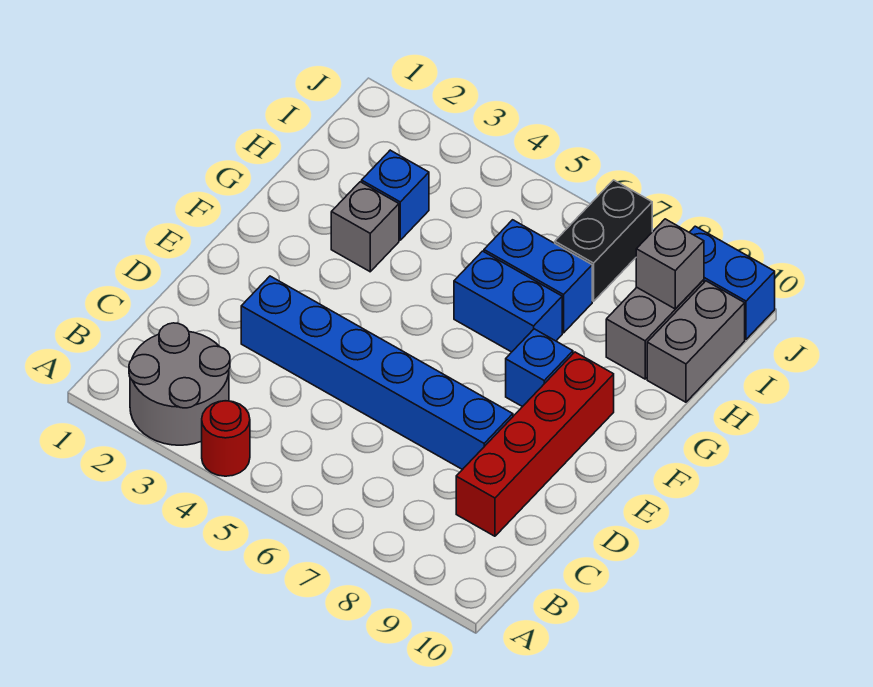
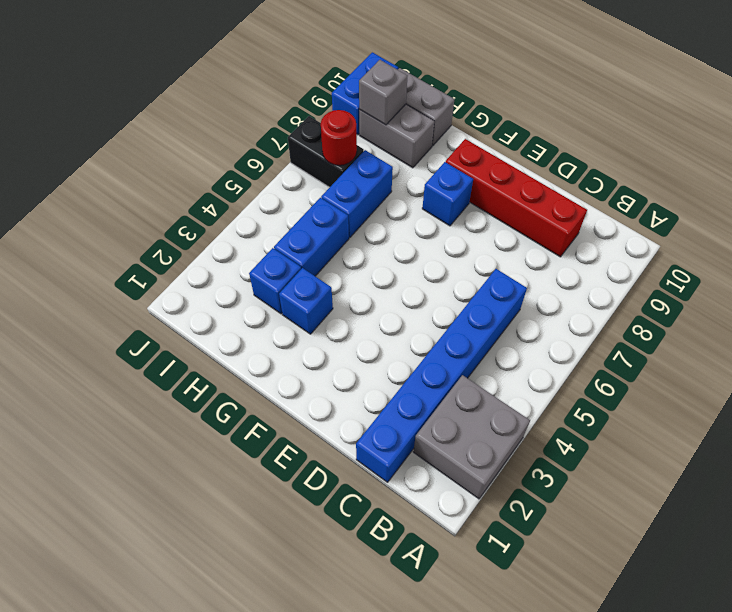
grey 2x2 round brick [129,323,230,445] -> grey 2x2 brick [413,375,530,499]
red 1x1 round brick [202,401,250,476] -> red 1x1 round brick moved to [321,110,357,165]
blue 1x6 brick [241,276,513,470] -> blue 1x6 brick moved to [356,269,527,482]
grey 1x1 brick [331,182,399,272] -> blue 1x1 brick [279,268,333,334]
blue 1x2 brick [454,251,562,352] -> blue 1x2 brick moved to [274,198,349,276]

